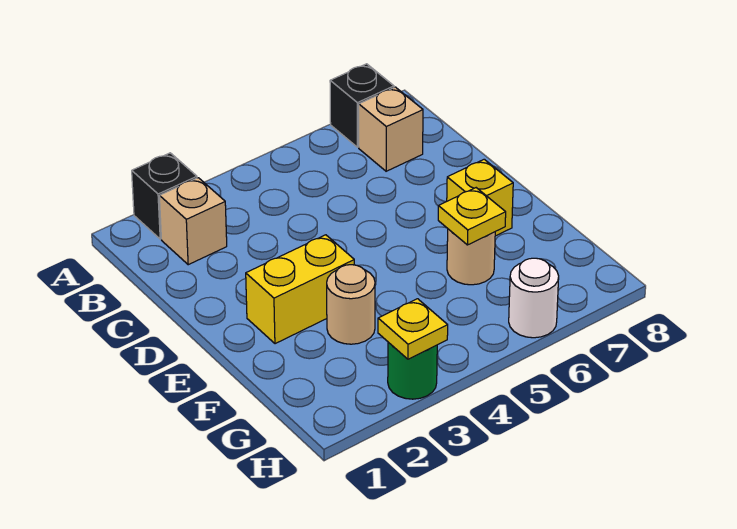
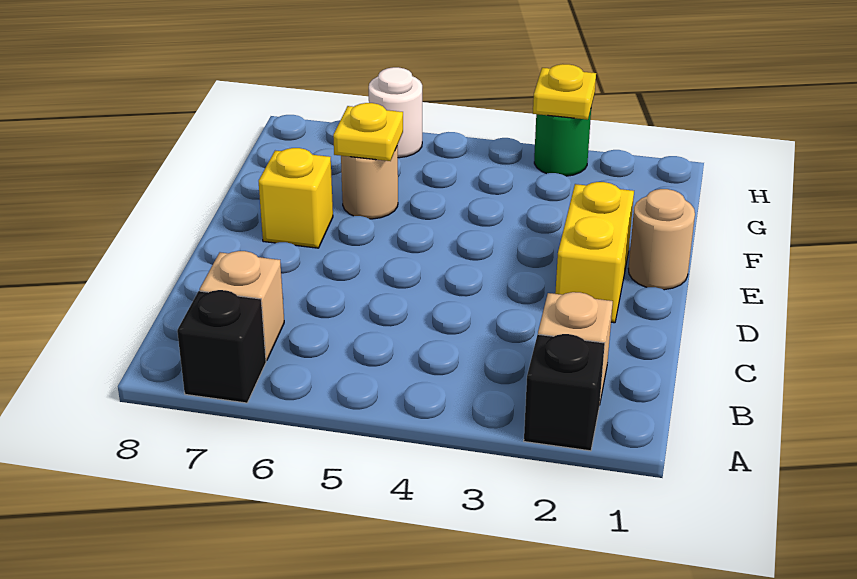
yellow 1x2 brick [246,235,354,344] -> yellow 1x2 brick turned to [555,182,634,323]
tan 1x1 round brick [327,265,375,344] -> tan 1x1 round brick moved to [628,189,695,290]

